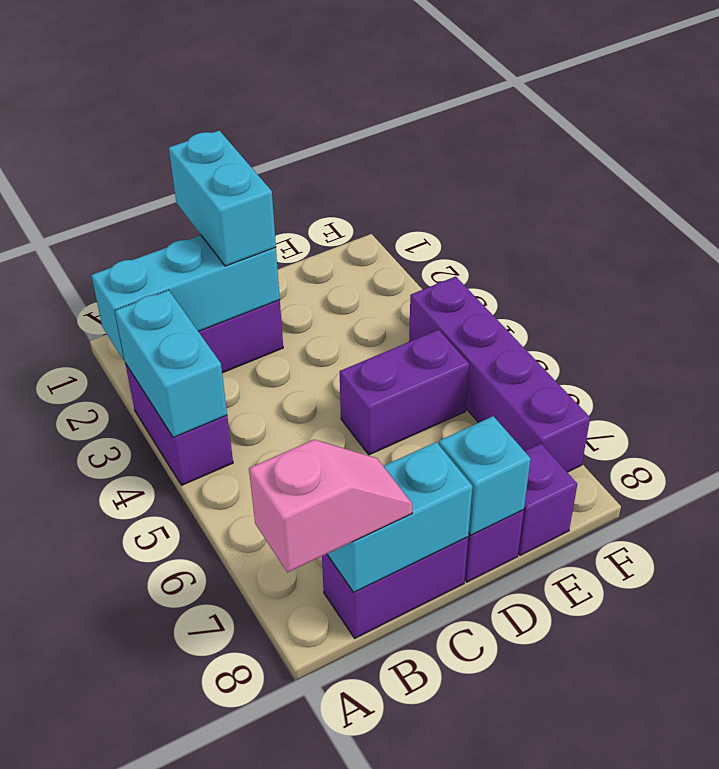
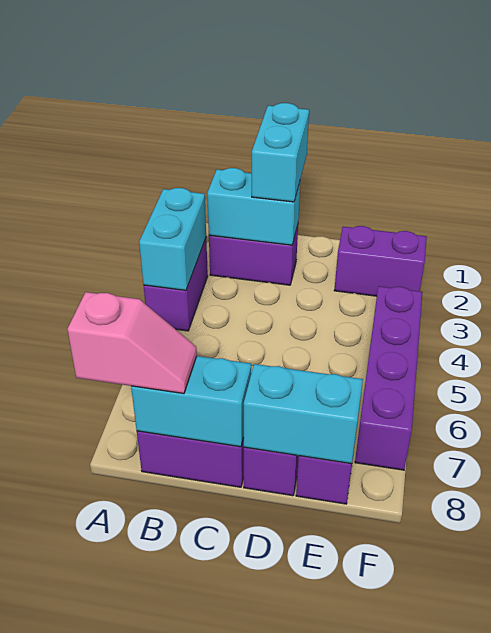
cyan 1x3 brick [91,235,280,360] -> cyan 1x2 brick [207,168,300,245]
purple 1x2 brick [340,330,469,455] -> purple 1x2 brick moved to [334,226,427,296]
cyan 1x1 brick [439,416,531,535] -> cyan 1x2 brick [244,364,363,464]

